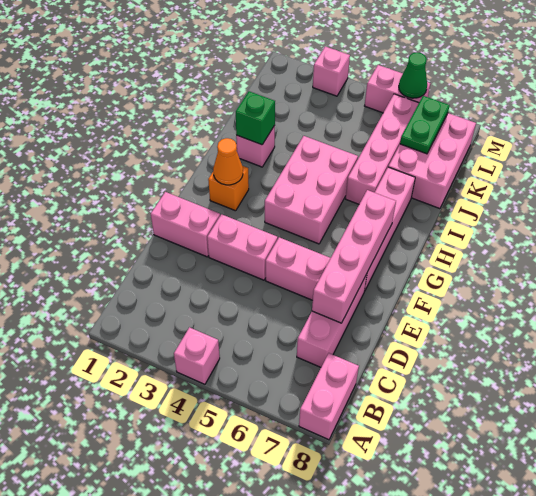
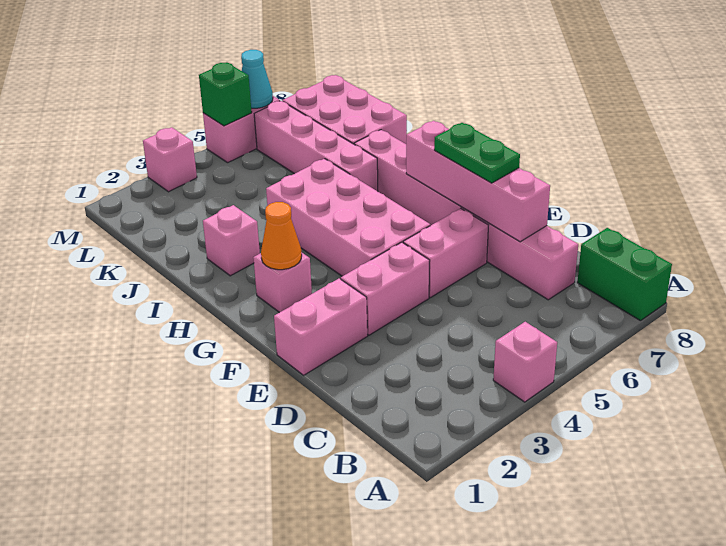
pink 1x2 brick [299,353,359,440] -> green 1x2 brick [577,228,672,321]
orange 1x1 brick [208,166,249,211] -> pink 1x1 brick [253,252,312,313]
pink 2x3 brick [265,136,358,244] -> pink 2x4 brick [266,159,430,276]
green 1x1 brick [236,91,275,145] -> green 1x1 brick moved to [199,63,252,126]
green 1x2 plate [400,96,450,154] -> green 1x2 plate moved to [434,123,520,183]
green 1x1 cone [399,52,427,98] -> cyan 1x1 cone [241,50,273,108]

